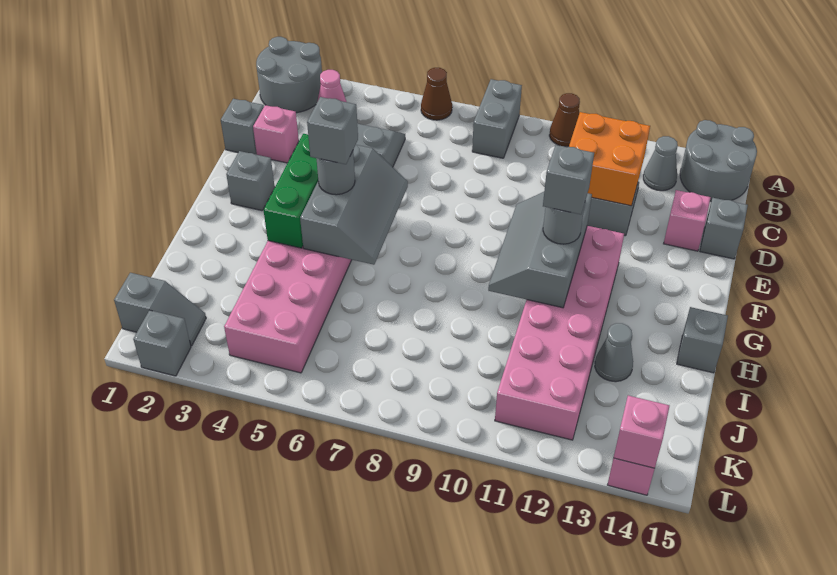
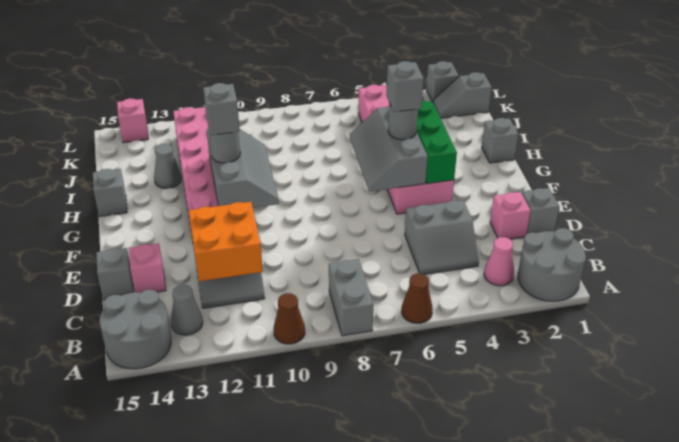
grey 1x1 brick [226,151,275,211] -> grey 1x1 brick moved to [482,118,518,163]
pink 1x1 brick [614,396,669,468] -> none

